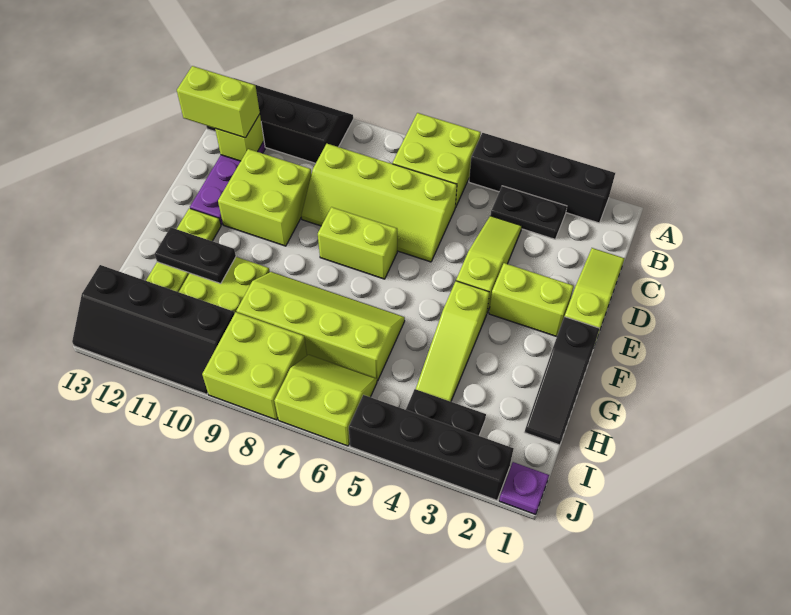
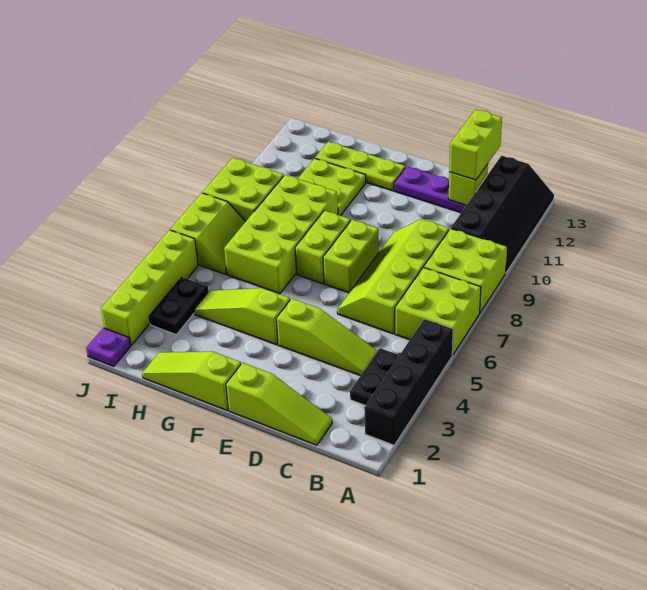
lime 2x2 brick [218,149,312,246] -> lime 2x2 brick moved to [424,228,507,313]
lime 1x2 brick [489,263,574,337] -> lime 1x2 brick moved to [295,210,351,284]
black 1x3 slope [525,317,600,445] -> lime 1x3 slope [142,351,241,410]
lime 2x4 slope [237,272,405,381] -> lime 2x4 brick [224,175,338,294]
black 1x2 plate [155,227,236,284] -> none
black 2x4 slope [72,265,234,394] -> none
black 1x4 brick [349,395,514,500] -> lime 1x4 brick [101,230,198,345]

